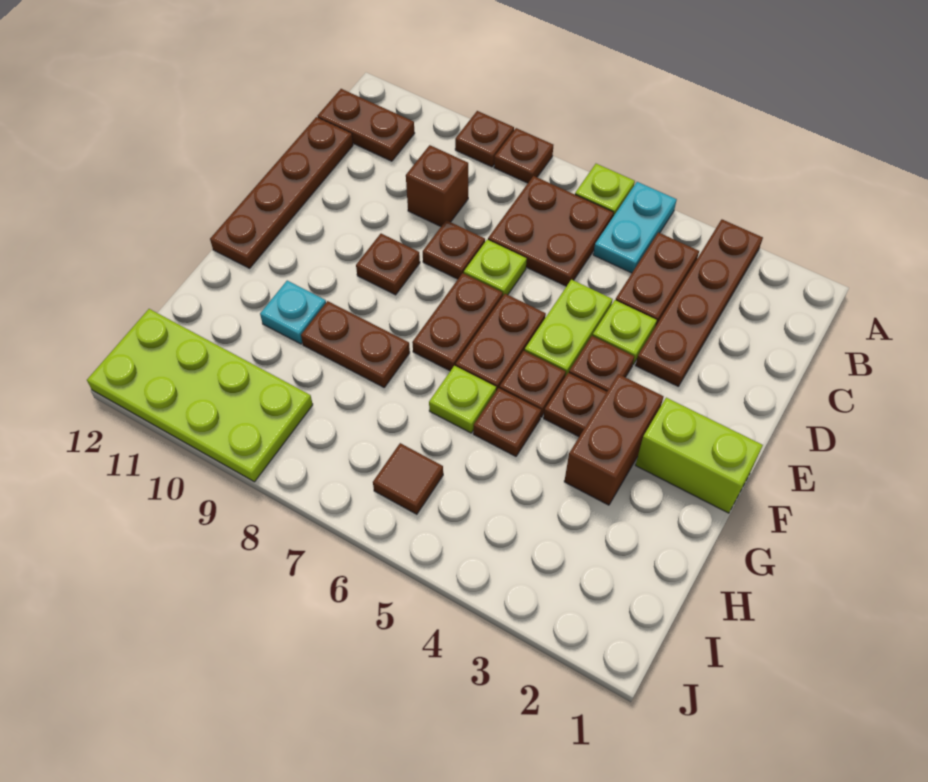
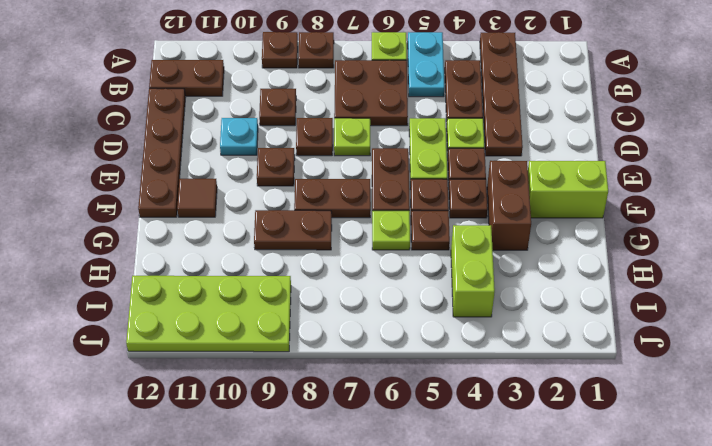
brown 1x1 brick [406,145,468,226] -> brown 1x1 plate [259,89,296,126]
brown 1x2 plate [412,273,503,371] -> brown 1x2 plate turned to [294,179,371,218]
cyan 1x1 plate [260,281,326,344] -> cyan 1x1 plate moved to [220,118,258,155]
none -> lime 1x2 brick [451,225,495,317]
brown 1x1 tile [373,443,443,514] -> brown 1x1 tile moved to [177,179,217,217]

